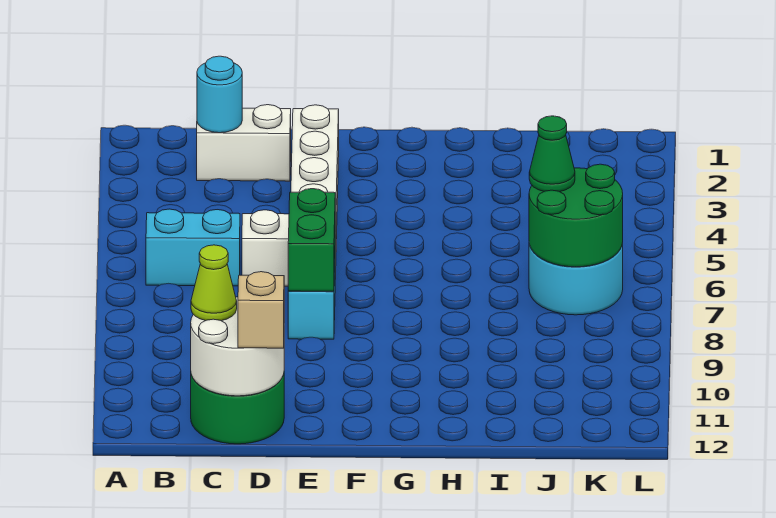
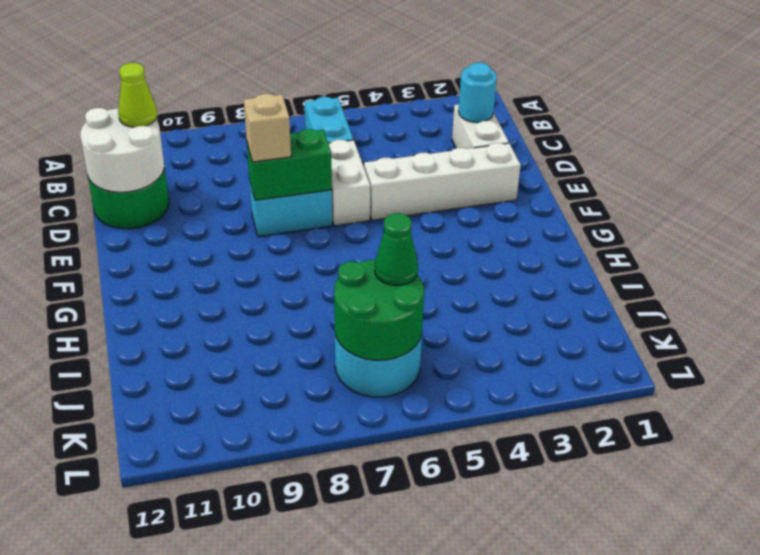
tan 1x1 brick [238,272,284,348] -> tan 1x1 brick moved to [244,94,291,162]

